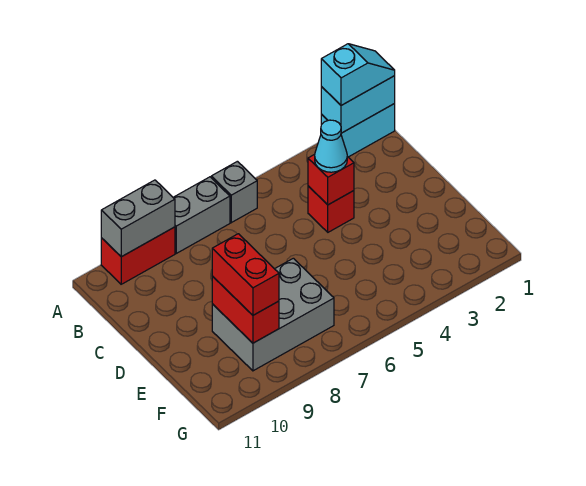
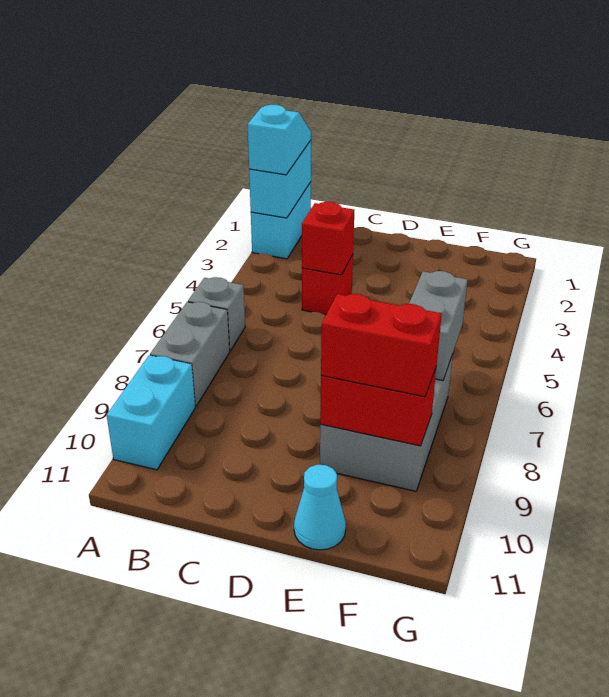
red 1x2 brick [101,227,175,284] -> cyan 1x2 brick [107,355,195,470]
grey 1x2 brick [101,180,175,257] -> grey 1x2 brick moved to [409,271,468,380]
cyan 1x1 cone [315,120,347,172] -> cyan 1x1 cone moved to [294,465,346,550]

